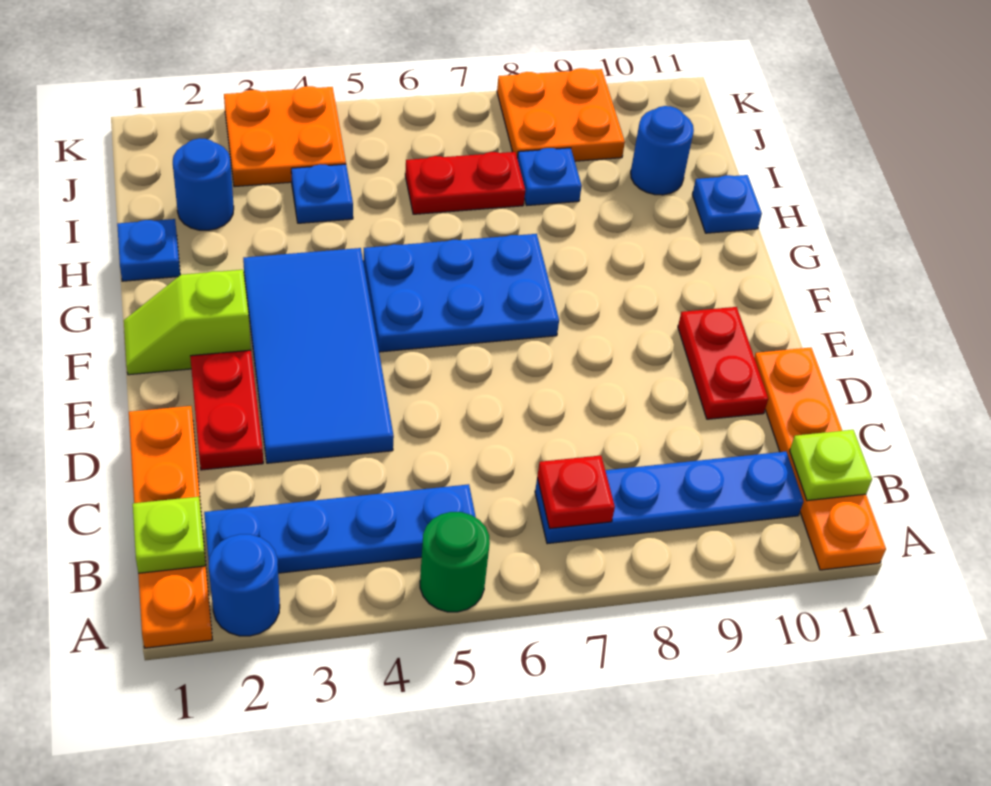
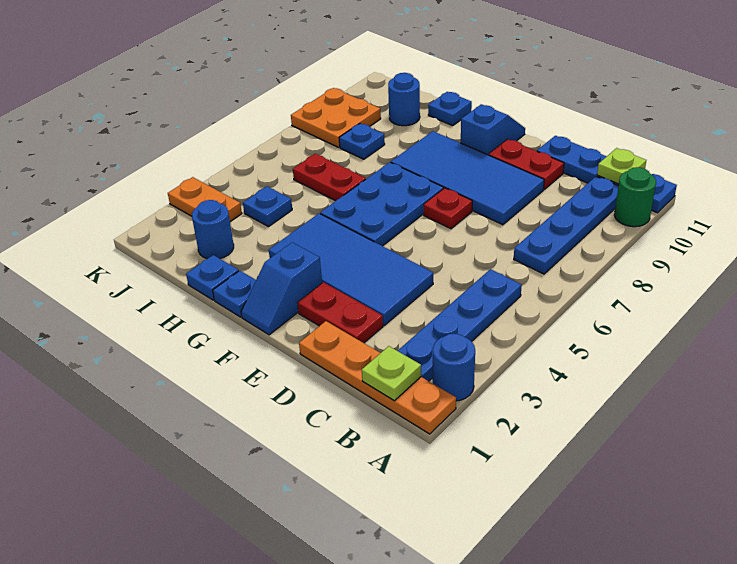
green 1x1 round brick [420,512,490,612] -> green 1x1 round brick moved to [614,167,656,227]
orange 1x4 plate [754,348,886,570] -> blue 1x4 plate [537,136,677,213]
red 1x1 plate [537,455,615,529] -> red 1x1 plate moved to [424,188,472,229]
none -> blue 2x4 tile [391,131,544,225]
lime 1x2 slope [124,270,251,375] -> blue 1x2 slope [241,242,322,335]
none -> blue 1x2 slope [461,104,525,155]
none -> blue 1x1 plate [213,271,256,317]
red 1x2 plate [405,152,525,214] -> red 1x2 plate turned to [293,154,366,201]
orange 2x2 plate [224,86,346,187] -> orange 1x2 plate [168,177,242,222]

